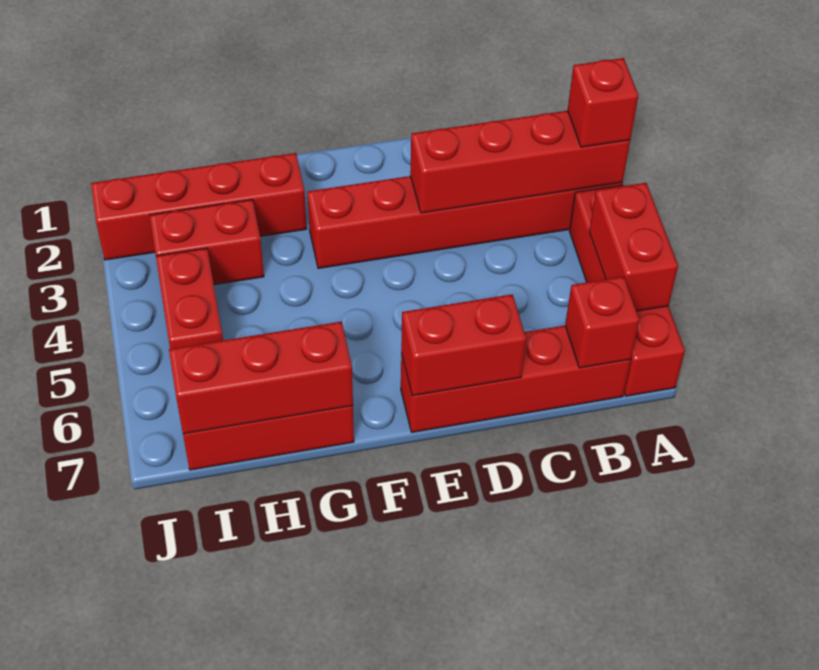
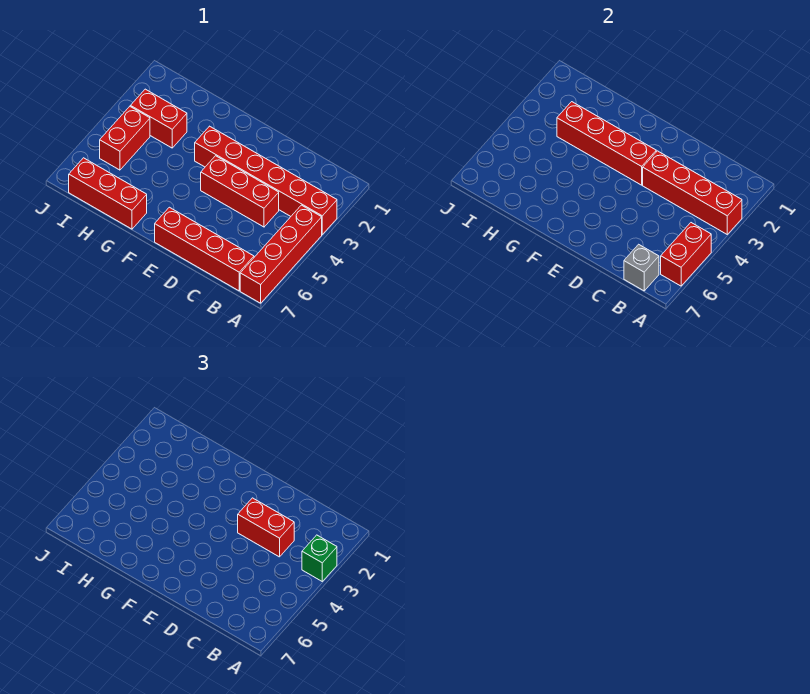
red 1x1 brick [568,58,638,147] -> green 1x1 brick [302,535,337,581]
red 1x1 brick [565,277,640,368] -> grey 1x1 brick [624,244,659,291]
red 1x2 brick [401,294,526,396] -> red 1x2 brick moved to [238,498,294,557]
red 1x4 brick [91,153,307,260] -> red 1x4 brick moved to [557,102,656,185]
red 1x3 brick [169,322,353,434] -> red 1x3 brick moved to [201,156,279,227]

